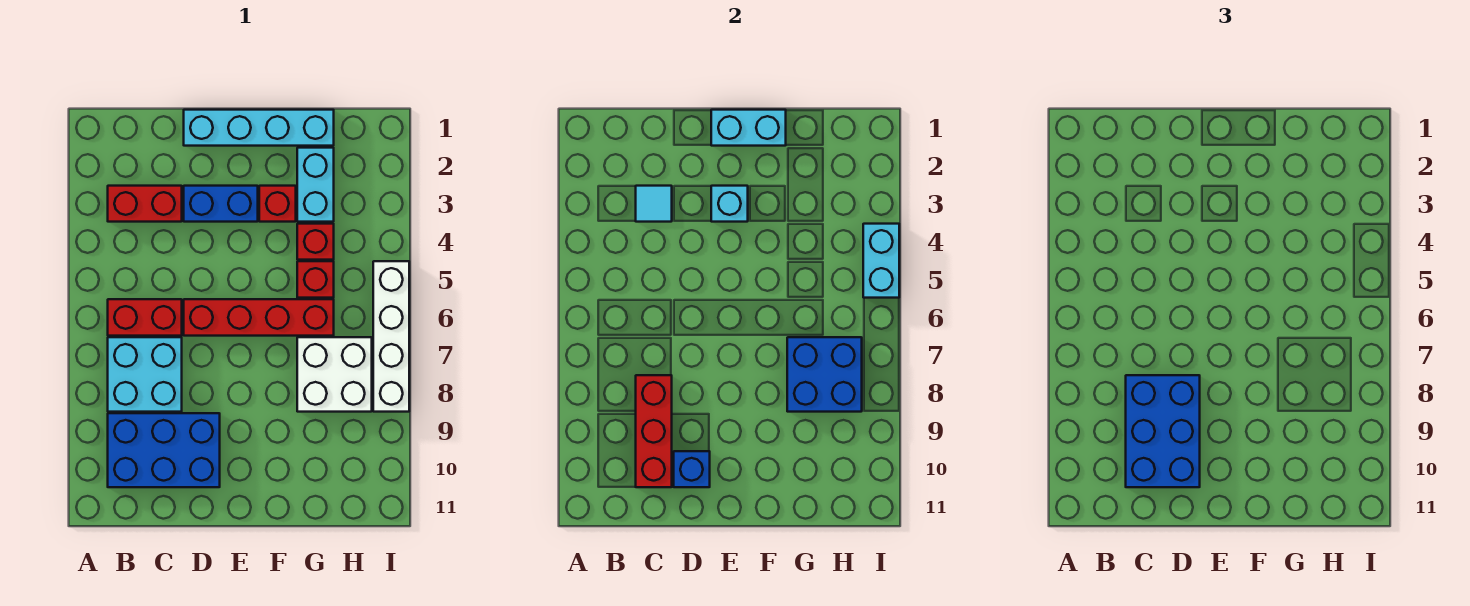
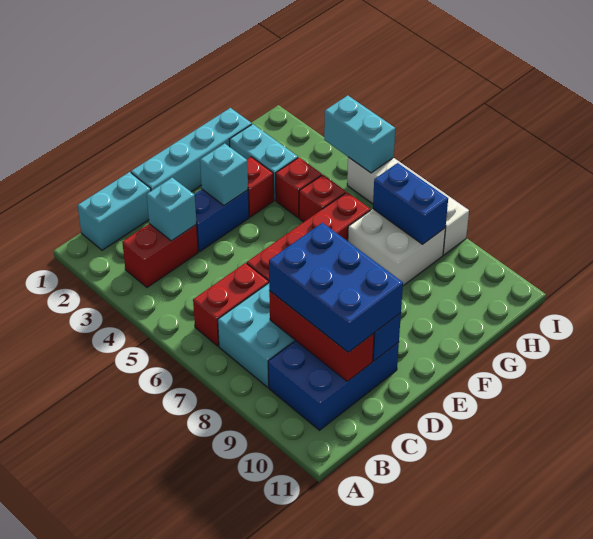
cyan 1x1 tile [636,186,672,222] -> cyan 1x1 brick [147,178,197,241]
cyan 1x2 brick [711,110,786,146] -> cyan 1x2 brick moved to [78,172,151,250]
blue 2x2 brick [787,337,862,412] -> blue 1x2 brick [373,163,448,245]

